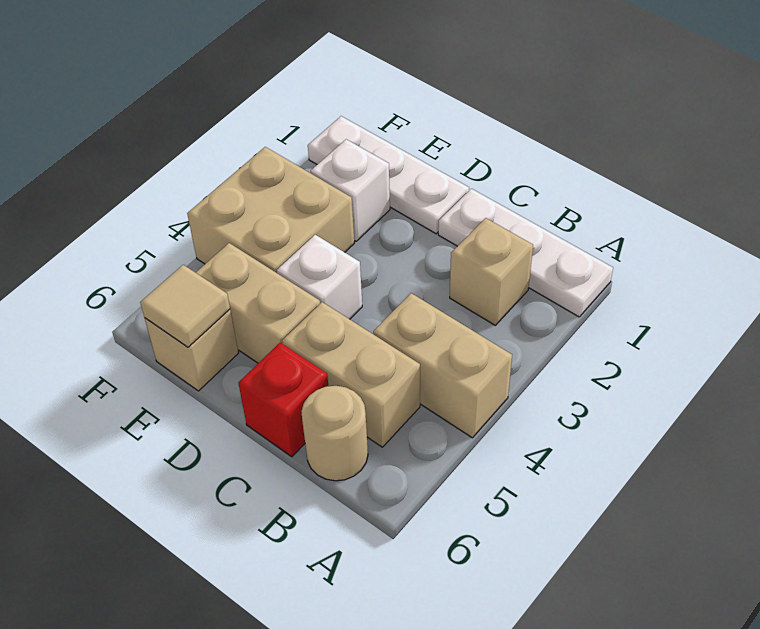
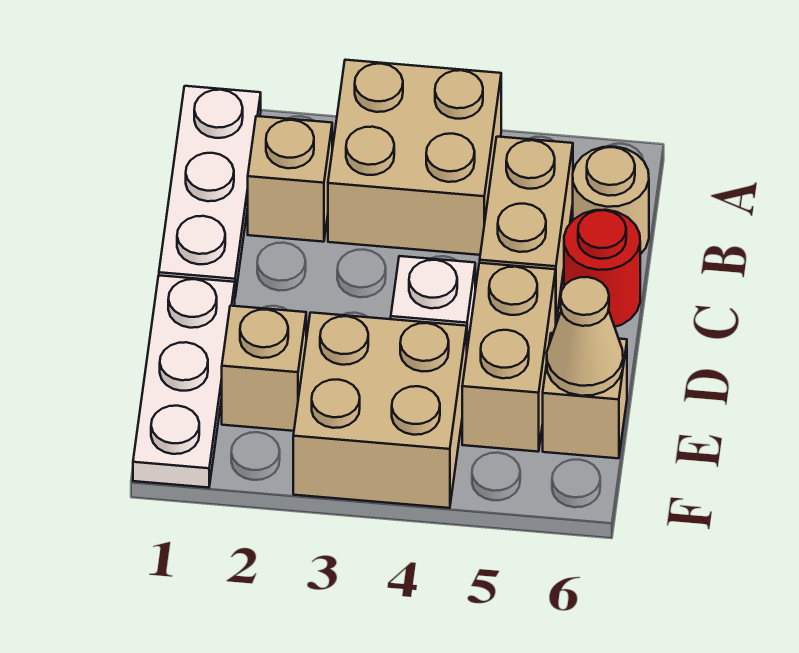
tan 1x2 brick [373,293,512,438] -> tan 2x2 brick [328,60,501,255]
red 1x1 brick [238,343,328,457] -> red 1x1 round brick [564,210,640,327]
white 1x1 brick [311,139,390,241] -> tan 1x1 brick [222,306,306,431]
tan 1x1 tile [140,265,230,347] -> tan 1x1 cone [547,277,623,396]

